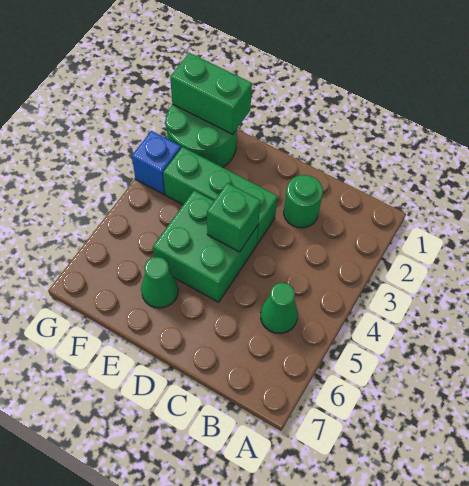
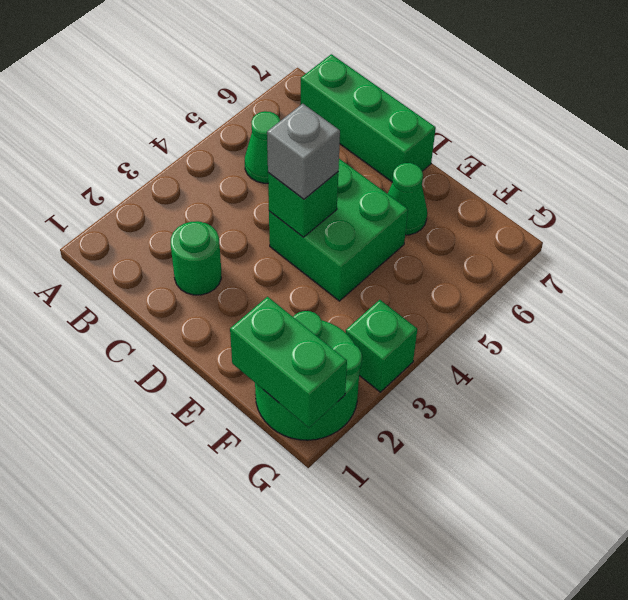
green 1x3 brick [163,147,278,244] -> green 1x3 brick moved to [300,54,436,182]
none -> grey 1x1 brick [267,104,340,199]
blue 1x1 brick [132,131,181,194] -> green 1x1 brick [346,300,417,392]

